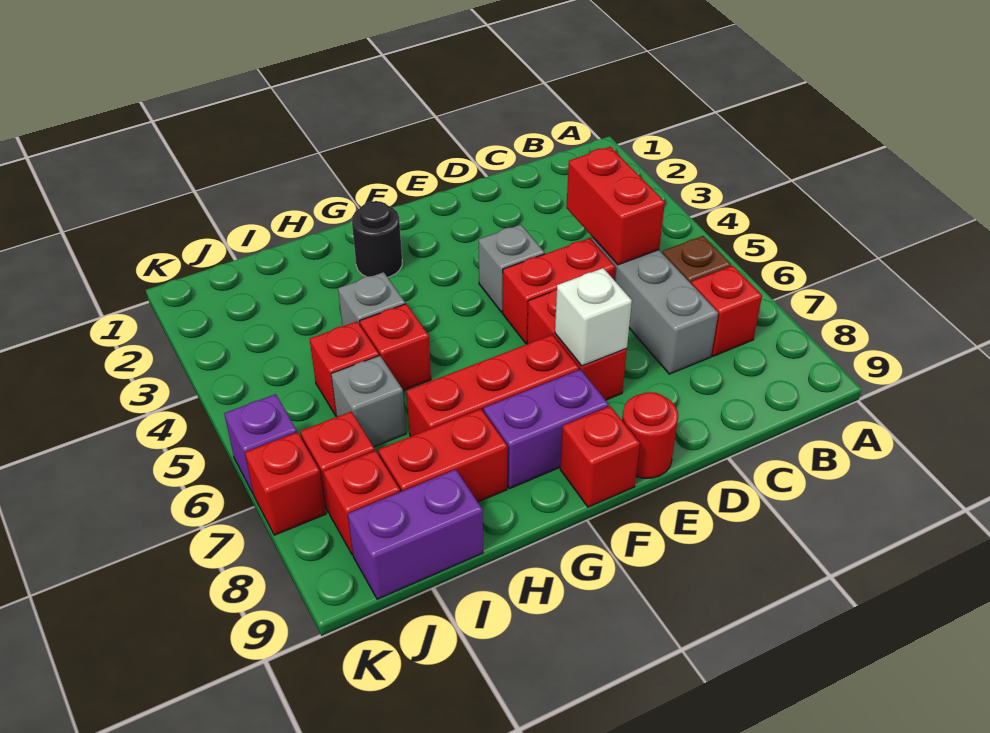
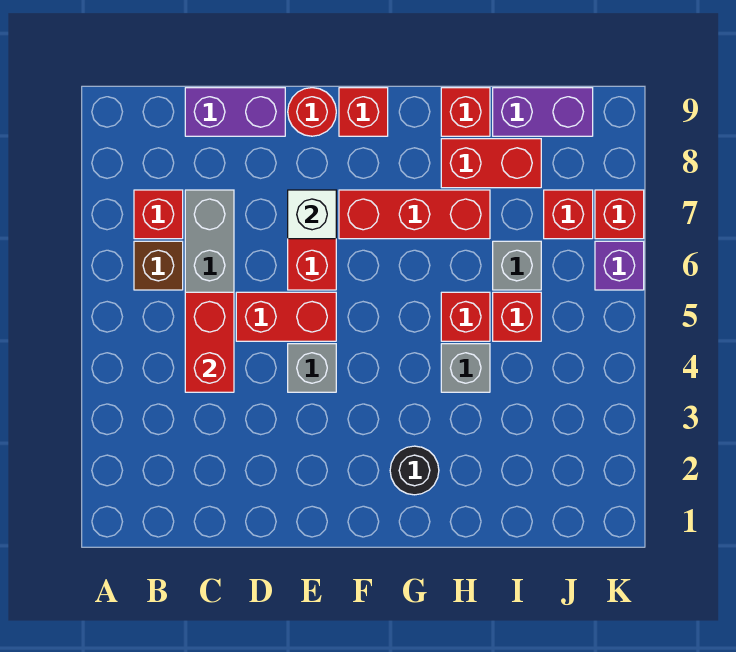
purple 1x2 brick [484,369,609,489] -> purple 1x2 brick moved to [185,88,285,136]
red 1x1 brick [323,451,400,555] -> red 1x1 brick moved to [441,88,490,136]

